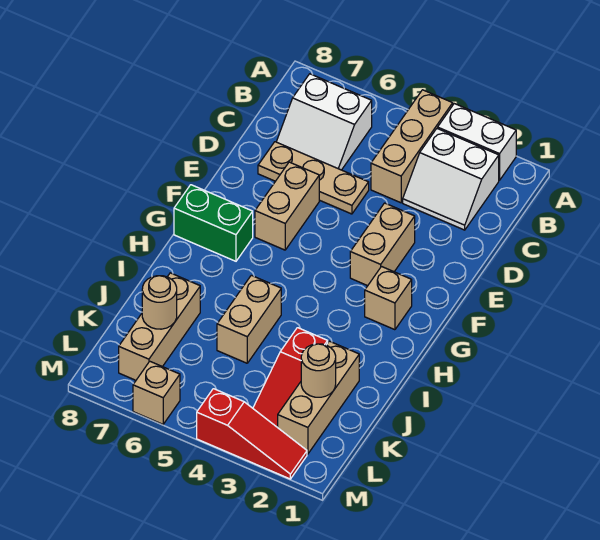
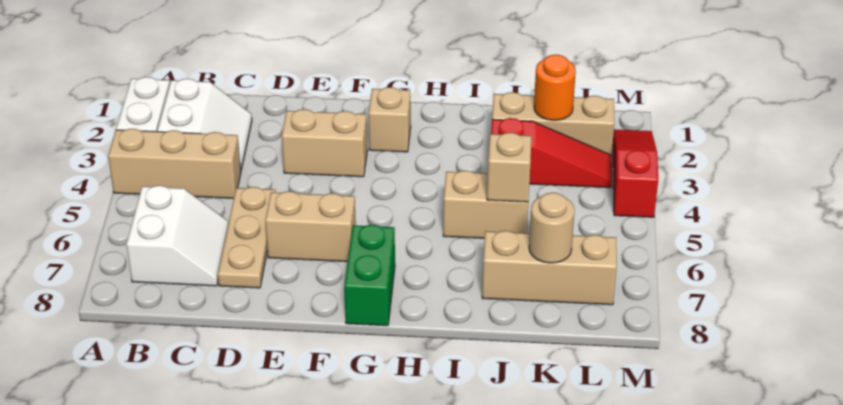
tan 1x1 round brick [301,344,336,397] -> orange 1x1 round brick [534,55,576,120]
tan 1x1 brick [133,361,180,424] -> tan 1x1 brick moved to [487,133,531,202]

